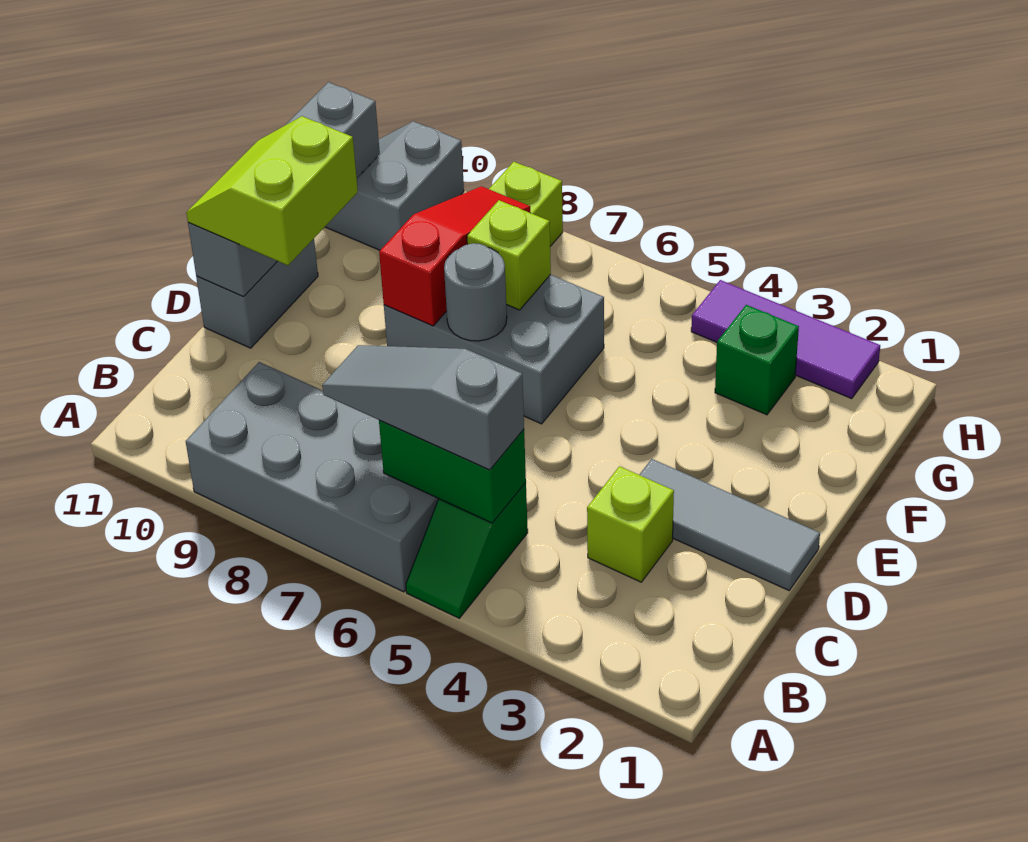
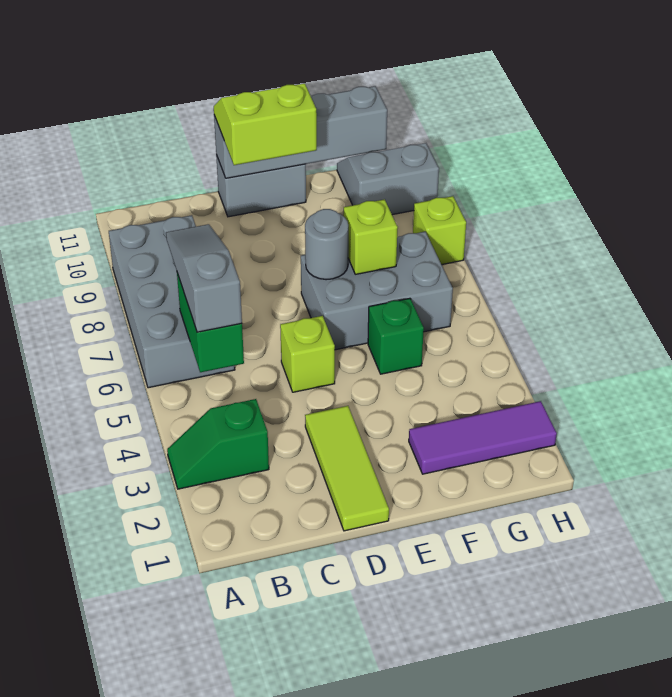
green 1x2 slope [406,482,528,618] -> green 1x2 slope moved to [167,399,269,489]
lime 1x1 brick [587,466,674,582] -> lime 1x1 brick moved to [280,316,335,392]
grey 1x3 tile [639,459,820,590] -> lime 1x3 tile [305,406,389,531]
grey 2x3 brick [384,275,604,424] -> grey 2x3 brick turned to [301,232,453,350]
red 1x3 slope [379,186,530,326] -> none
green 1x1 brick [715,305,799,415] -> green 1x1 brick moved to [368,298,424,374]
purple 1x3 tile [691,280,880,399] -> purple 1x3 tile turned to [409,401,557,474]

